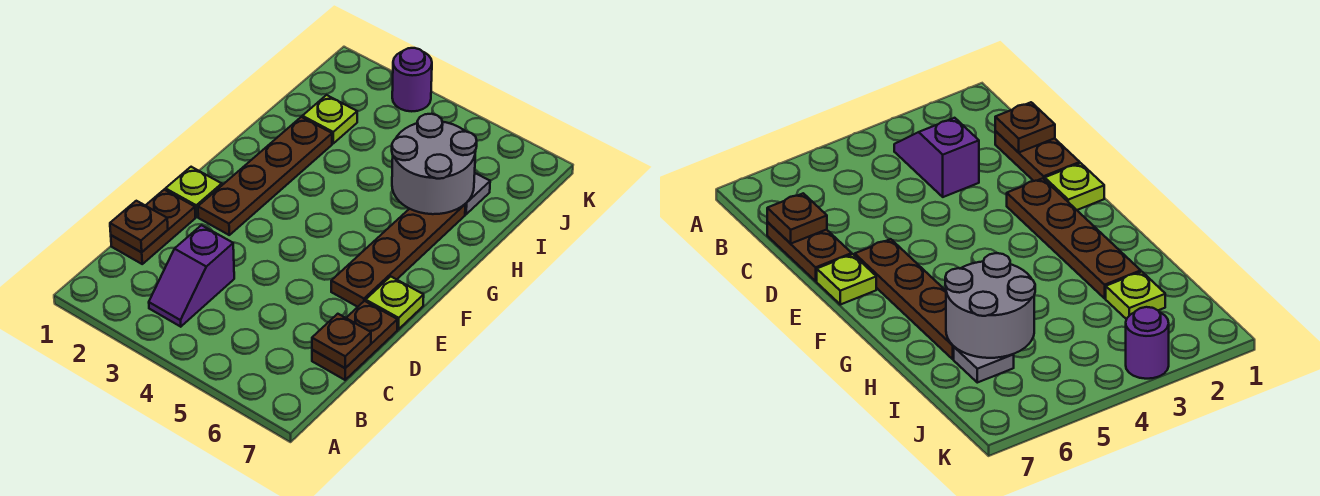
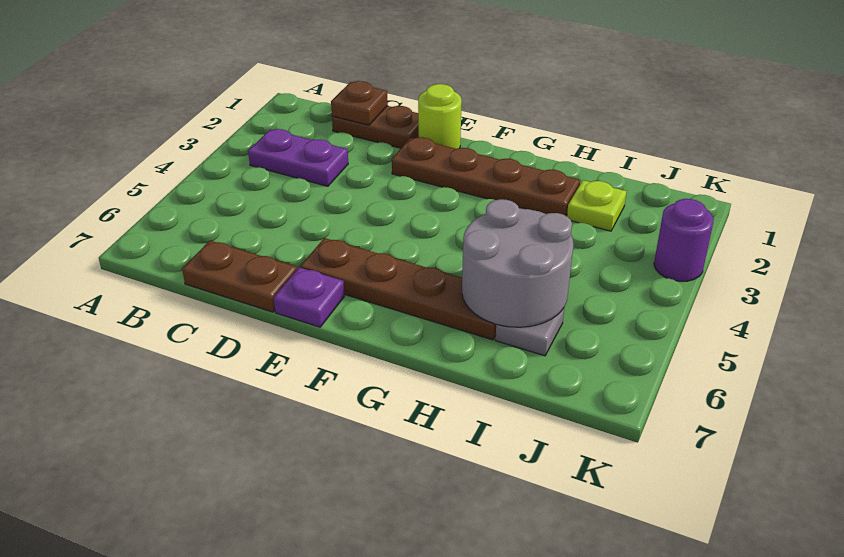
purple 1x2 slope [149,225,234,327] -> purple 1x2 plate [248,129,348,186]
brown 1x1 plate [312,314,371,368] -> none
lime 1x1 plate [166,167,222,217] -> lime 1x1 round brick [418,84,462,149]
lime 1x1 plate [366,276,424,329] -> purple 1x1 plate [274,267,344,327]

